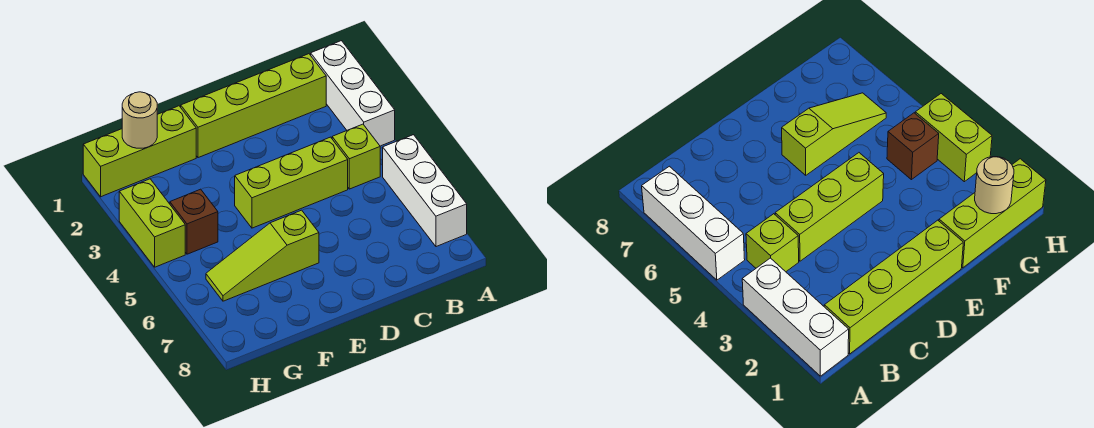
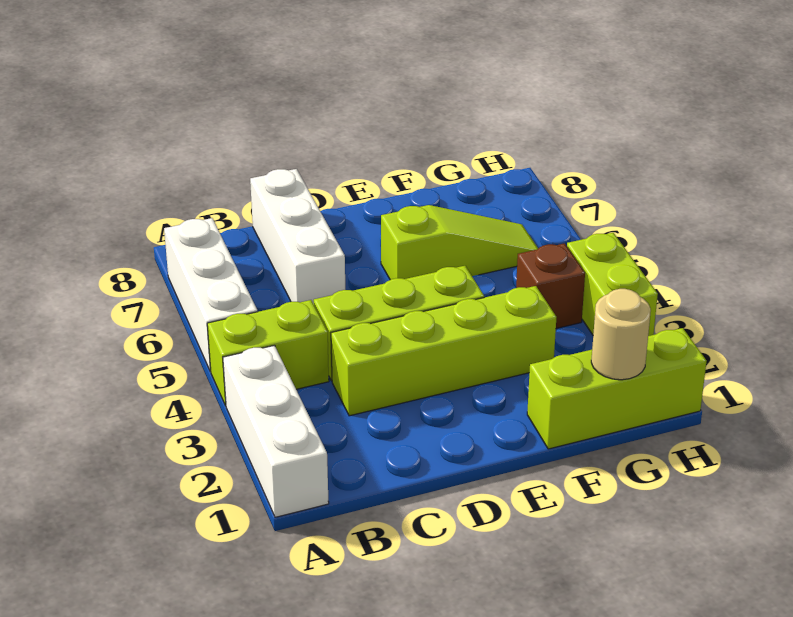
lime 1x4 brick [181,54,326,158] -> lime 1x4 brick moved to [331,286,556,416]
lime 1x1 brick [332,124,380,189] -> lime 1x2 brick [207,300,329,406]
none -> white 1x3 brick [250,169,345,304]

